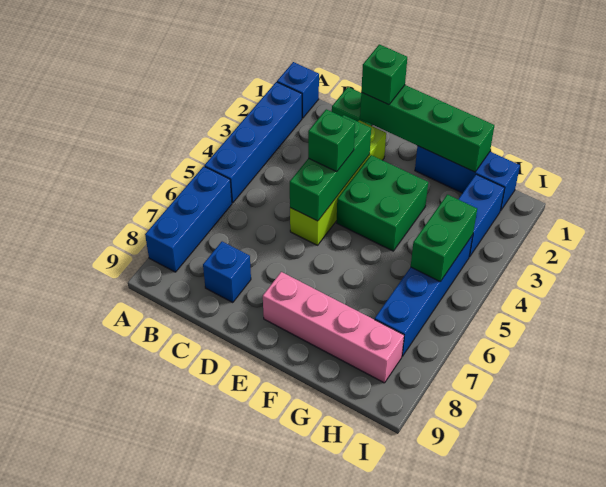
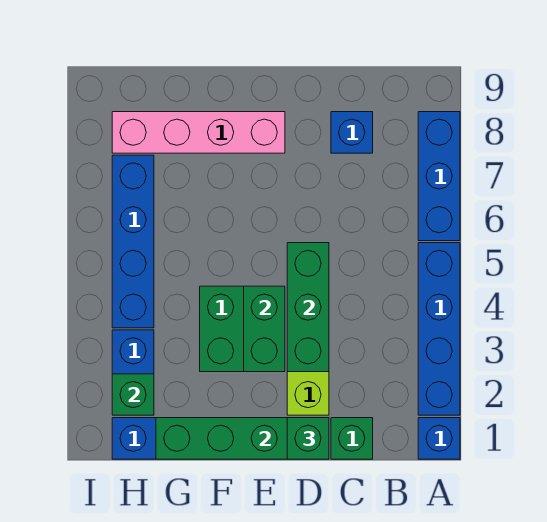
green 1x1 brick [308,109,355,172] -> green 1x1 brick moved to [112,374,154,415]
green 1x2 brick [411,194,477,282] -> green 1x2 brick moved to [244,286,285,372]

